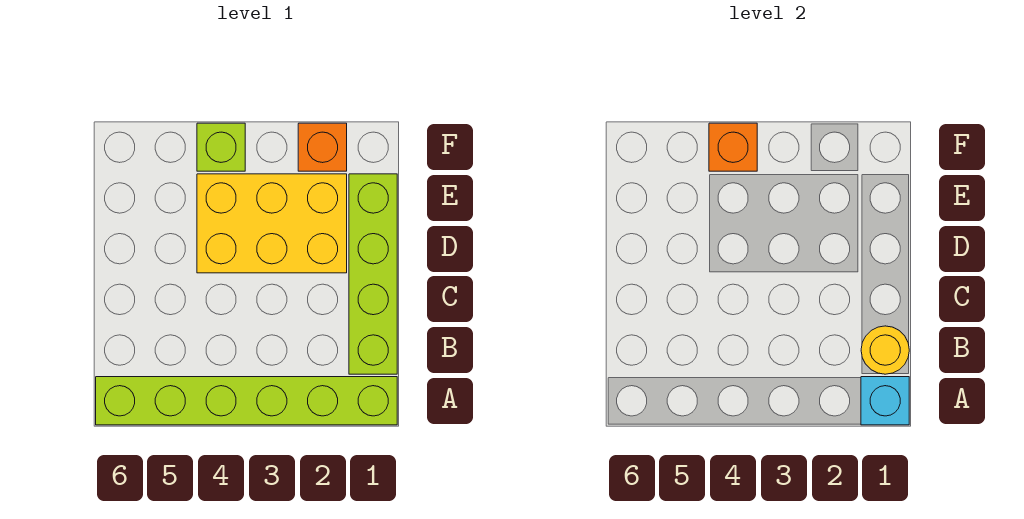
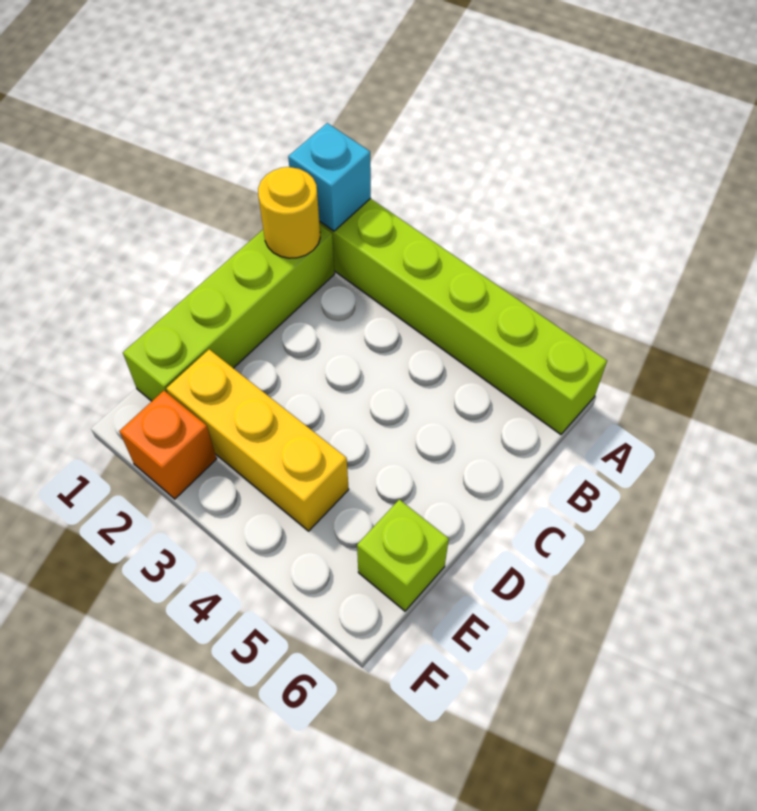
yellow 2x3 brick [197,174,347,273] -> yellow 1x3 brick [166,349,349,531]
lime 1x1 brick [197,123,245,171] -> lime 1x1 brick moved to [357,500,449,611]
orange 1x1 brick [709,123,757,171] -> none

